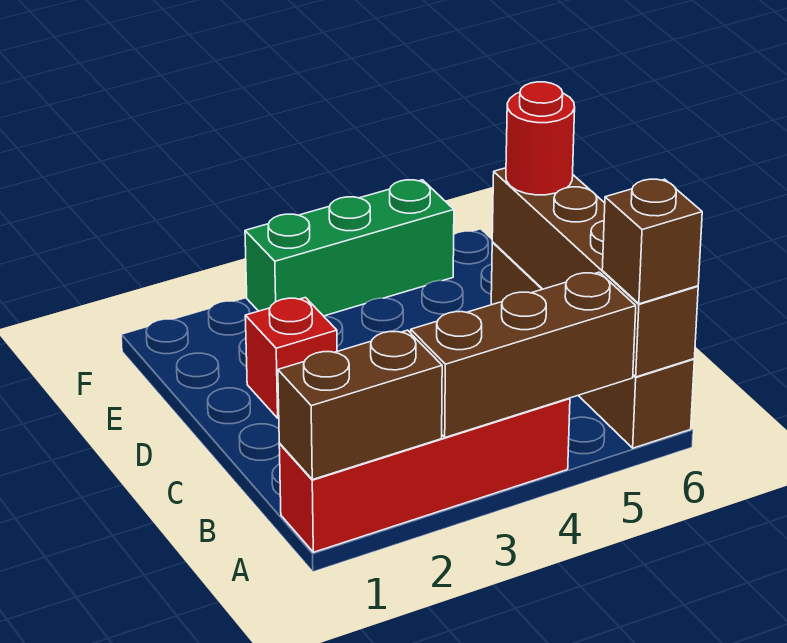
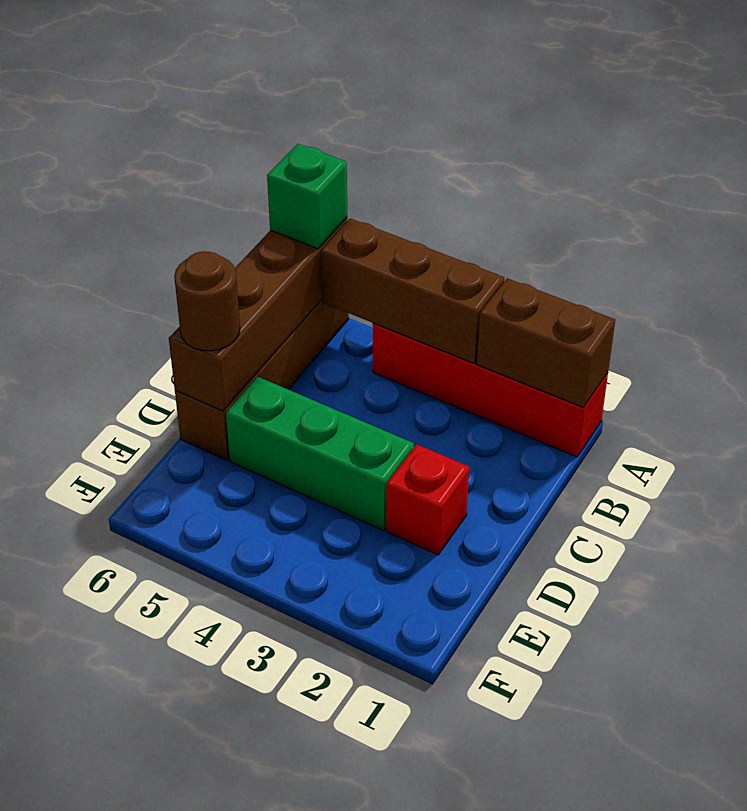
brown 1x1 brick [602,179,702,304] -> green 1x1 brick [267,144,347,249]
red 1x1 round brick [506,82,575,195] -> brown 1x1 round brick [174,251,240,351]
green 1x3 brick [245,180,454,316] -> green 1x3 brick moved to [226,377,414,530]

